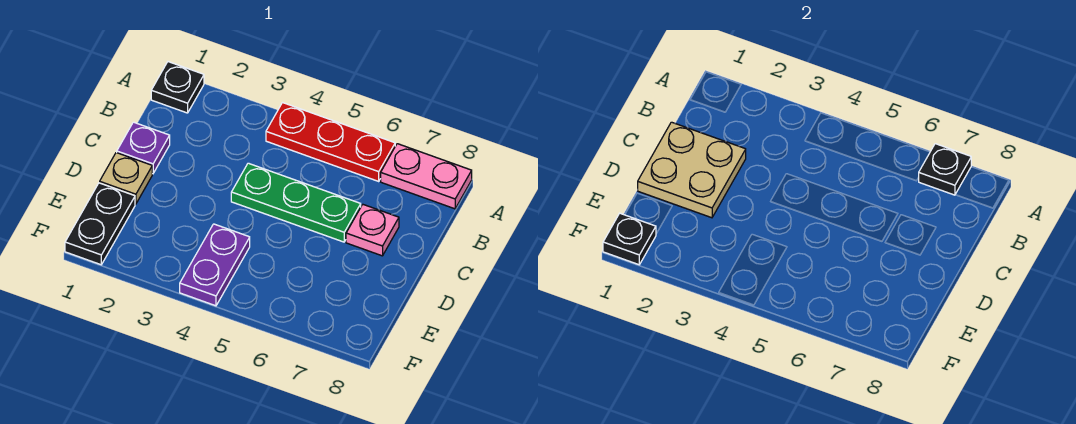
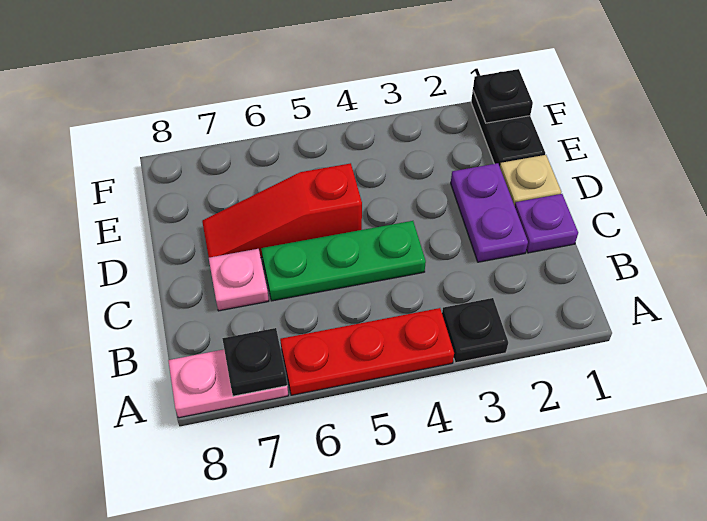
black 1x1 plate [151,62,204,113] -> black 1x1 plate moved to [442,298,508,363]
tan 2x2 plate [638,122,746,218] -> none
none -> red 1x3 slope [202,163,362,258]
purple 1x2 plate [180,224,250,306] -> purple 1x2 plate moved to [451,163,528,262]

